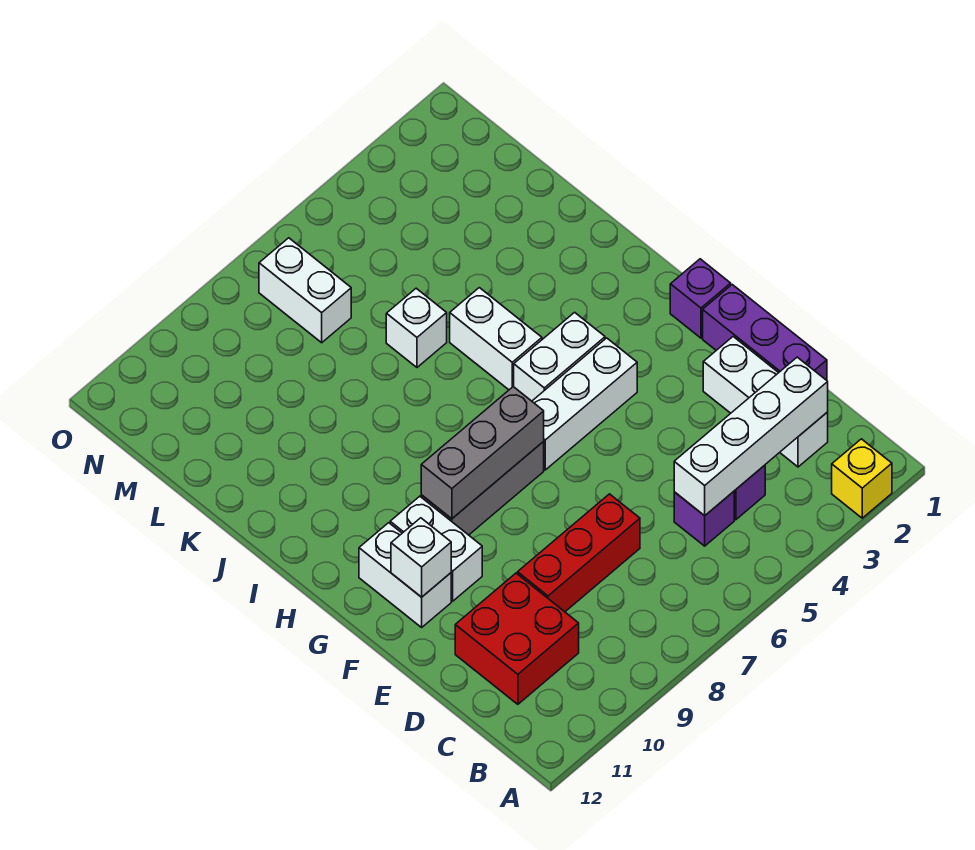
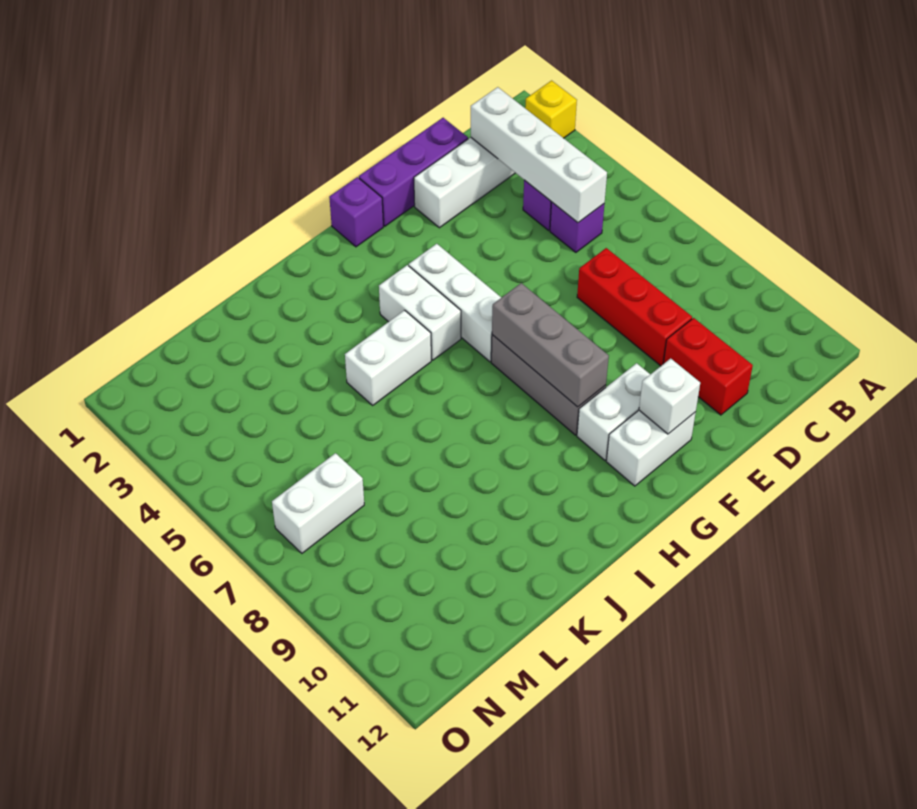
red 2x2 brick [455,573,579,704] -> red 1x2 brick [663,318,753,415]
white 1x1 brick [386,288,447,367] -> none

